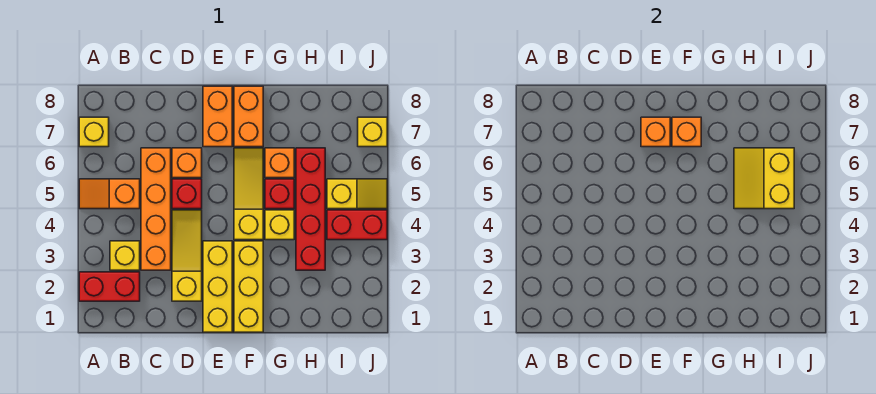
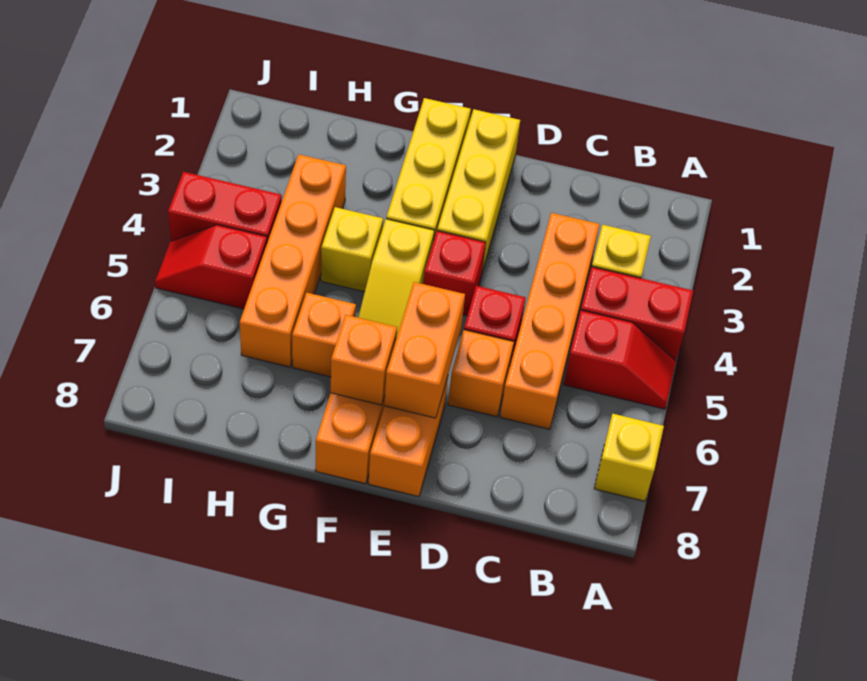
red 1x2 brick [79,272,140,301] -> red 1x2 brick moved to [581,267,693,361]
orange 1x2 slope [79,179,140,209] -> red 1x2 slope [564,310,676,409]
yellow 1x3 slope [172,210,202,301] -> none
orange 1x1 brick [641,117,670,147] -> orange 1x2 brick [384,282,465,418]
red 1x1 brick [265,179,294,209] -> red 1x1 brick moved to [424,231,486,316]
red 1x4 brick [296,148,325,270] -> orange 1x4 brick [240,154,346,367]
yellow 2x2 slope [734,148,794,209] -> none
yellow 1x2 slope [327,179,387,209] -> red 1x2 slope [155,225,267,309]
yellow 1x1 brick [358,117,387,147] -> none

